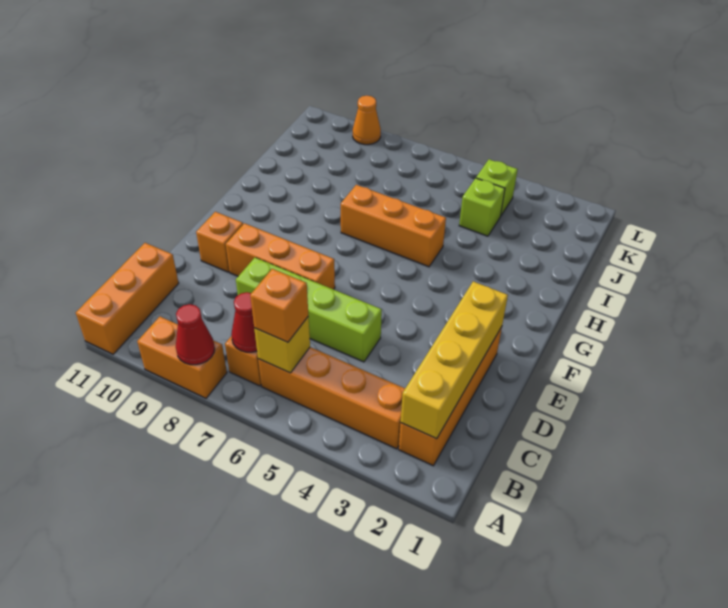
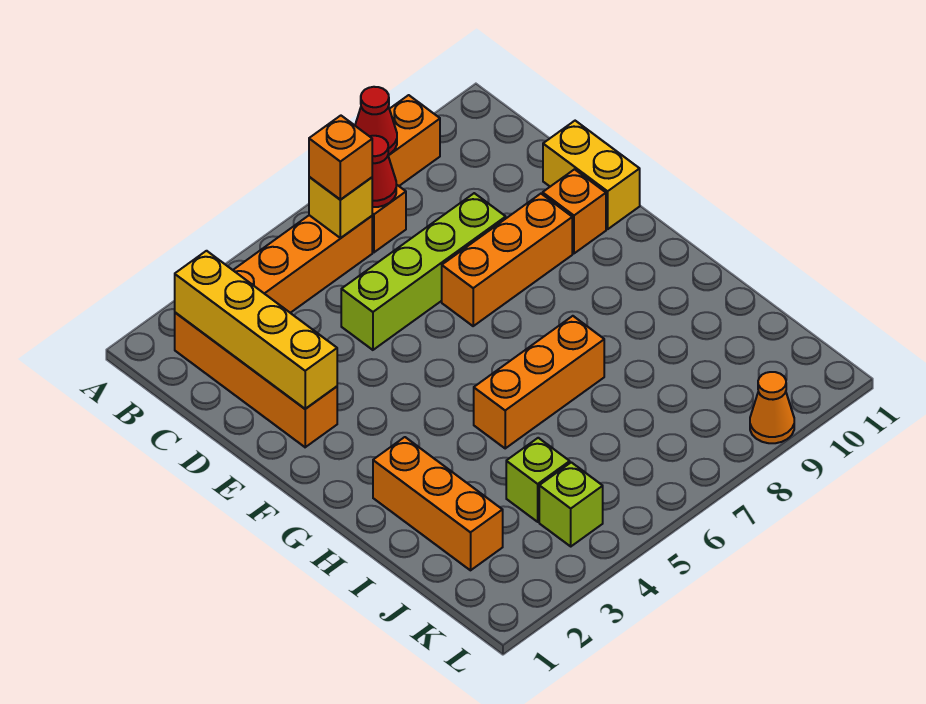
orange 1x3 brick [76,243,179,354] -> orange 1x3 brick moved to [373,437,503,570]
none -> yellow 1x2 brick [543,121,640,229]

